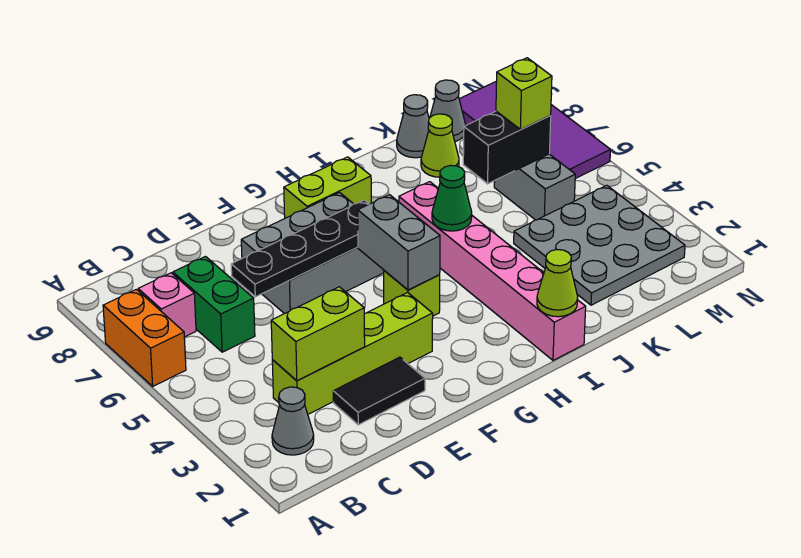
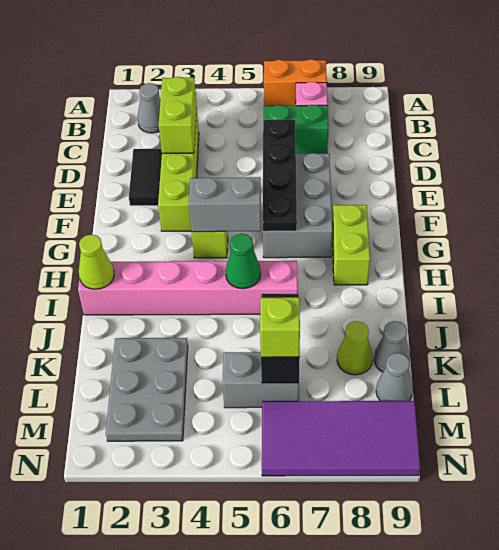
grey 3x3 plate [514,185,685,305] -> grey 2x3 plate [106,338,188,441]

